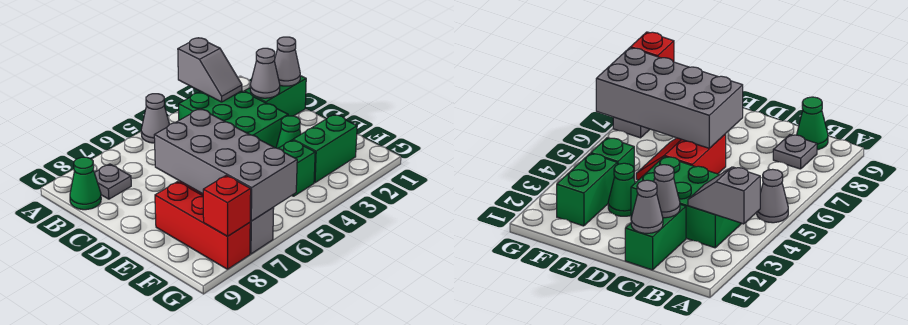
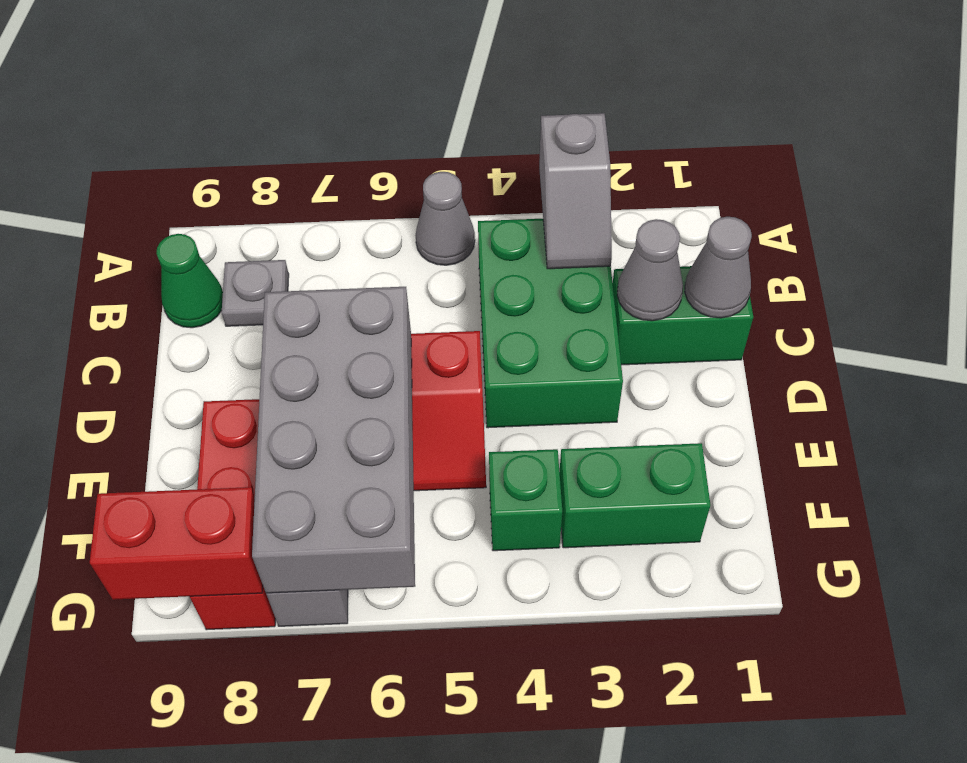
green 1x1 cone [276,116,301,148] -> none
red 1x1 brick [203,175,251,236] -> red 1x2 brick [90,487,263,600]

